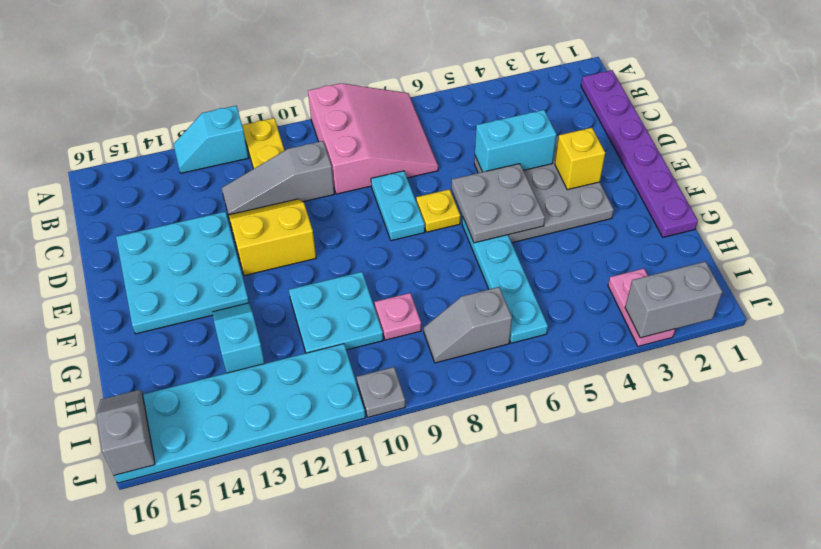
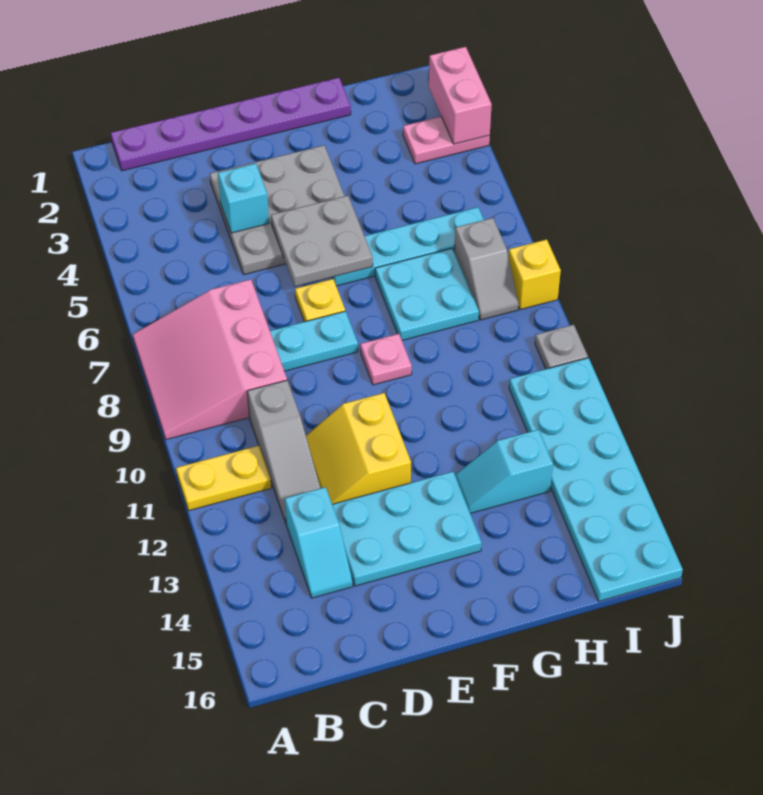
pink 3x3 slope [308,83,438,194] -> pink 3x3 slope turned to [133,279,287,440]
cyan 1x2 slope [173,106,248,173] -> cyan 1x2 slope moved to [285,487,353,598]
cyan 1x2 brick [475,110,557,172] -> cyan 1x1 brick [218,163,269,233]
cyan 3x3 plate [116,211,249,334] -> cyan 2x3 plate [332,472,482,586]
yellow 1x1 brick [555,128,605,190] -> yellow 1x1 brick moved to [508,239,561,310]
cyan 2x2 plate [289,272,383,353] -> cyan 2x2 plate moved to [375,248,479,340]
pink 1x1 plate [375,293,421,340] -> pink 1x1 plate moved to [360,334,412,385]
grey 1x2 slope [96,390,155,475] -> none
grey 1x2 brick [625,262,722,338] -> pink 1x2 brick [429,47,492,144]

